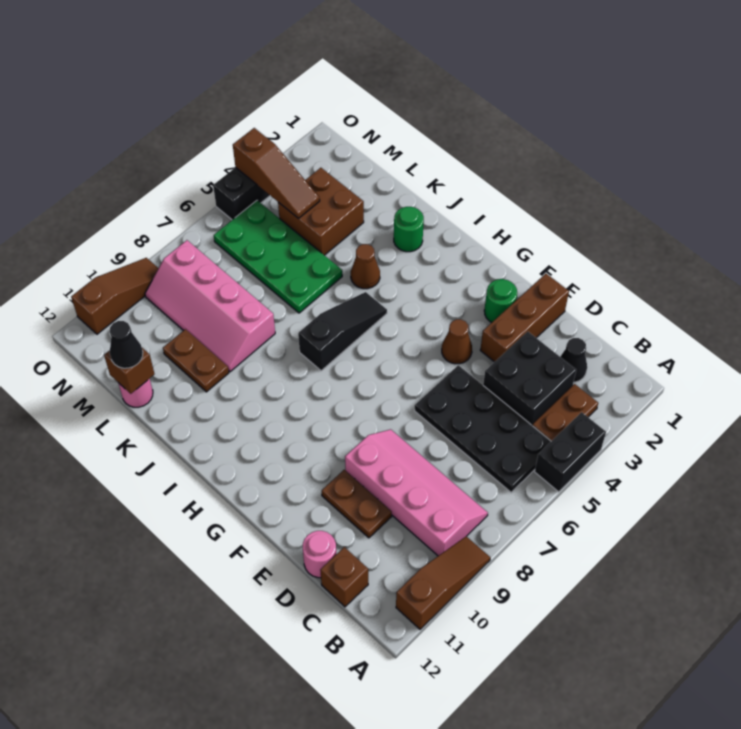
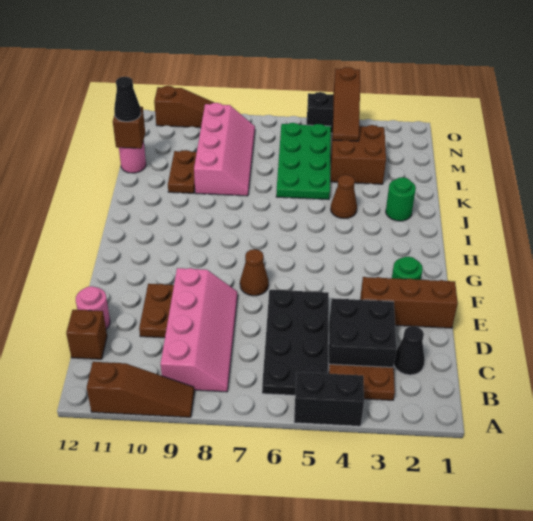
brown 1x1 cone [442,319,472,364] -> brown 1x1 cone moved to [240,249,269,296]
black 1x3 slope [298,292,387,371] -> none
pink 2x4 slope [145,240,275,372] -> pink 2x4 slope turned to [194,103,255,196]

